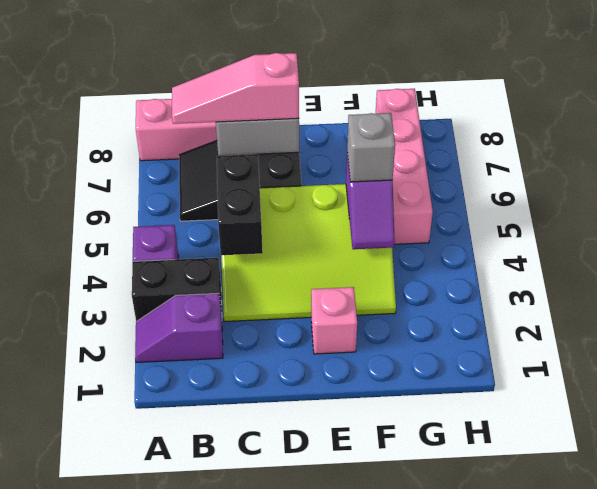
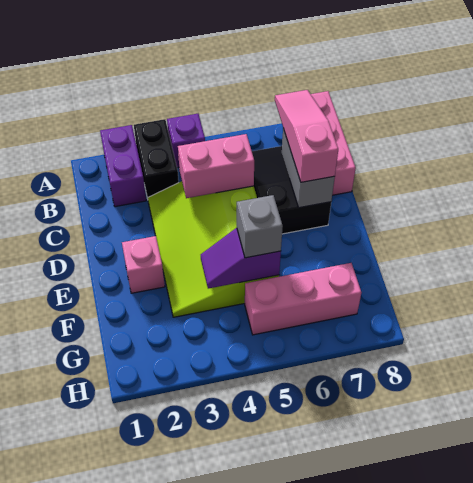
purple 1x2 slope [135,293,223,362] -> purple 1x2 brick [100,125,146,207]
black 1x2 brick [217,154,263,255] -> pink 1x2 brick [178,134,254,198]
pink 1x4 brick [376,89,433,244] -> pink 1x3 brick [245,263,361,335]

